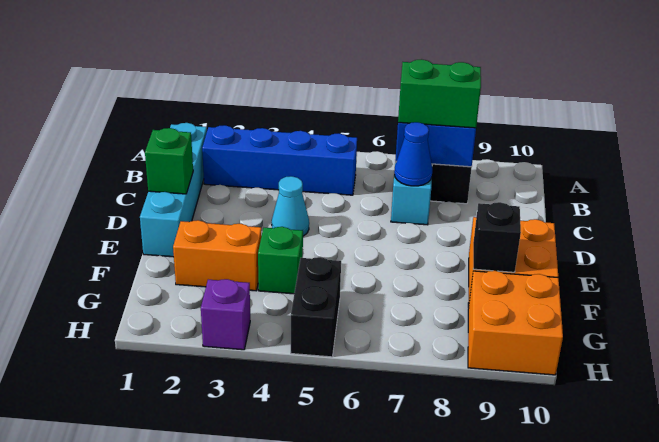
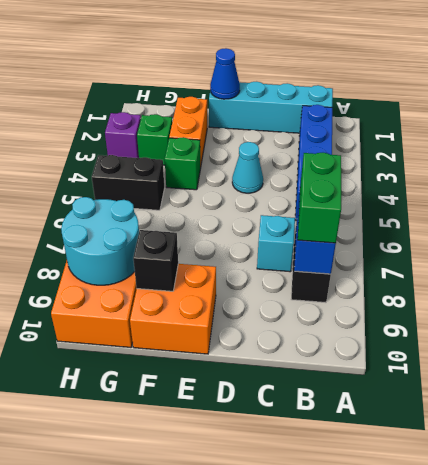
blue 1x1 cone [394,122,432,186] -> blue 1x1 cone moved to [210,48,240,99]
green 1x1 brick [145,128,193,194] -> green 1x1 brick moved to [137,114,172,165]
none -> cyan 2x2 round brick [61,197,139,285]

